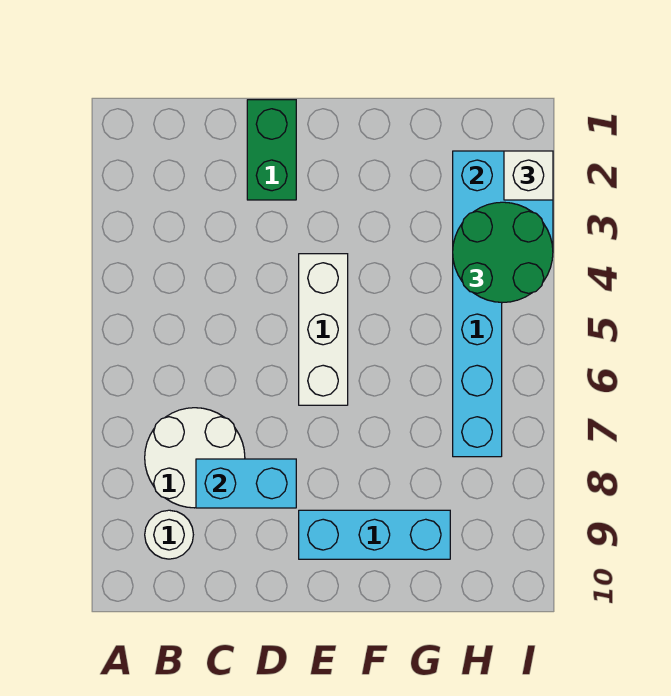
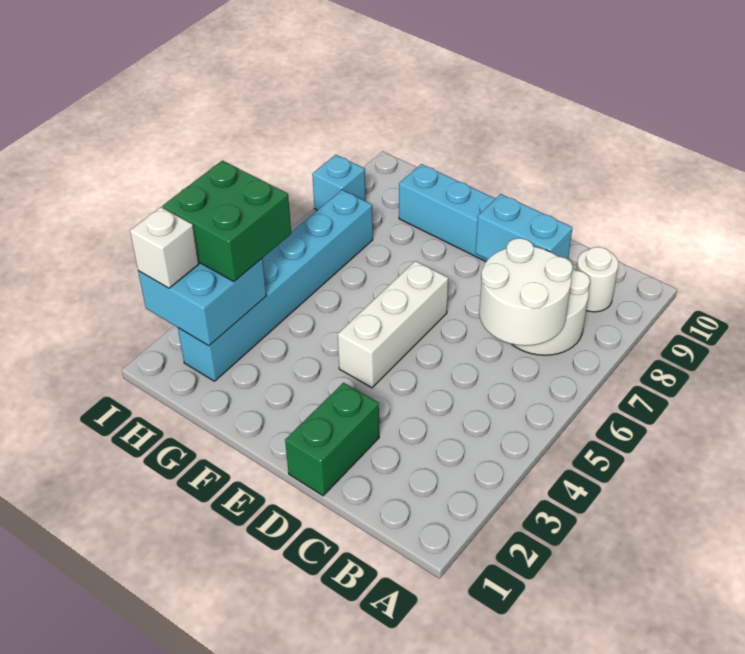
none -> white 2x2 round brick [479,238,573,346]
green 2x2 round brick [453,202,553,302] -> green 2x2 brick [162,160,291,282]
none -> cyan 1x1 brick [312,155,366,210]

